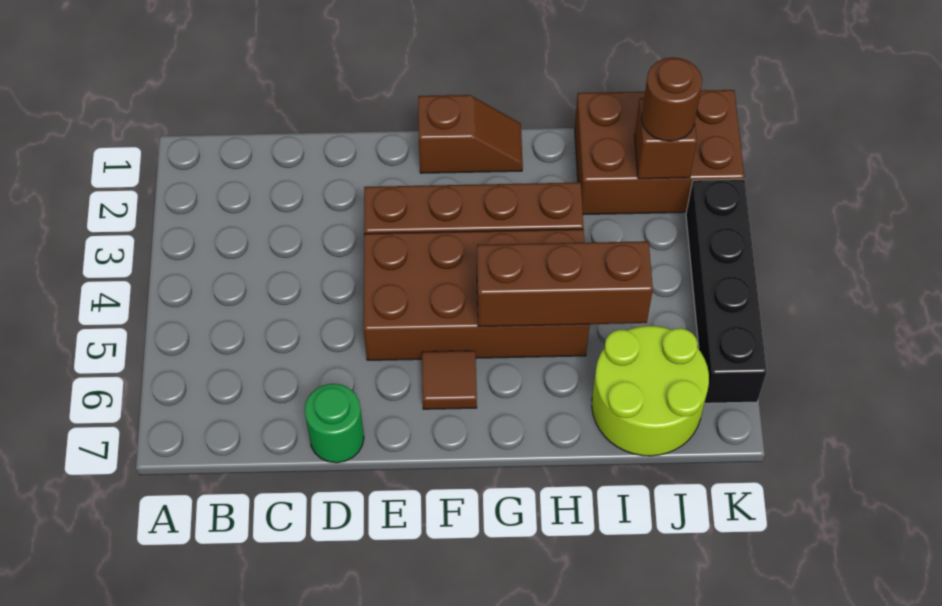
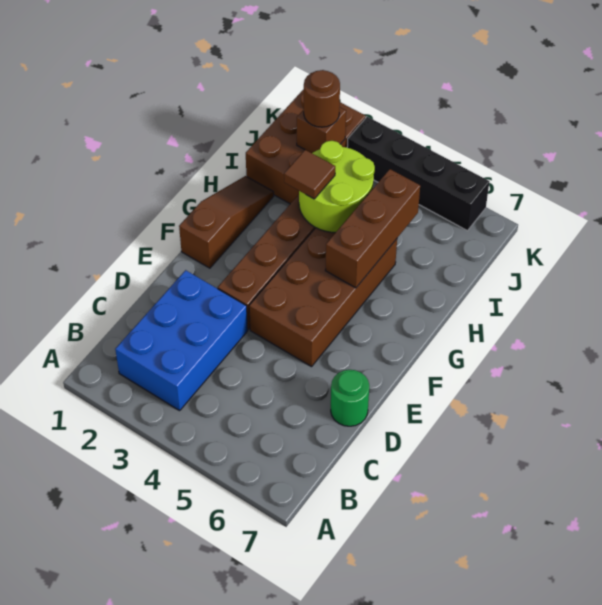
none -> blue 2x3 brick [115,270,248,411]
brown 1x2 slope [418,95,523,173] -> brown 1x3 slope [179,176,274,268]
brown 1x1 tile [422,351,477,409] -> brown 1x1 tile moved to [284,150,335,199]
lime 2x2 round brick [592,326,709,456] -> lime 2x2 round brick moved to [299,141,375,232]

